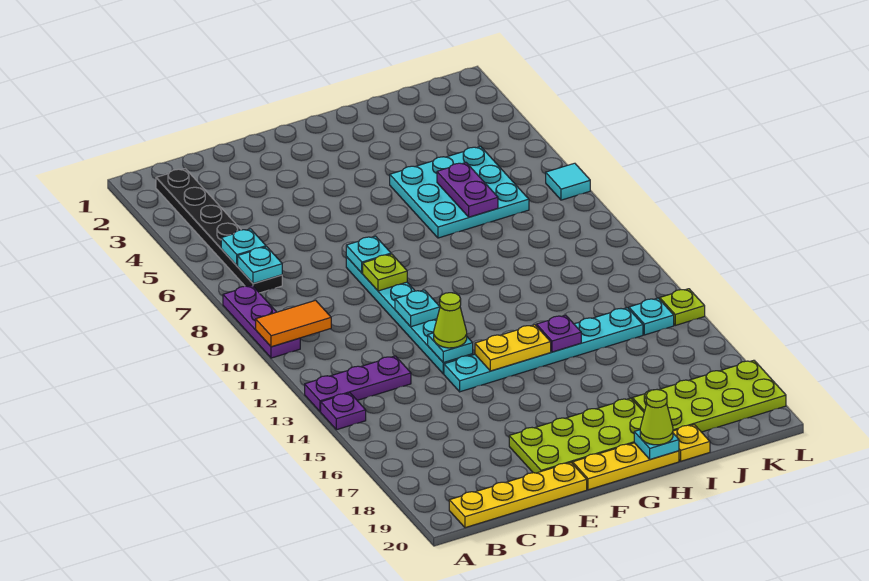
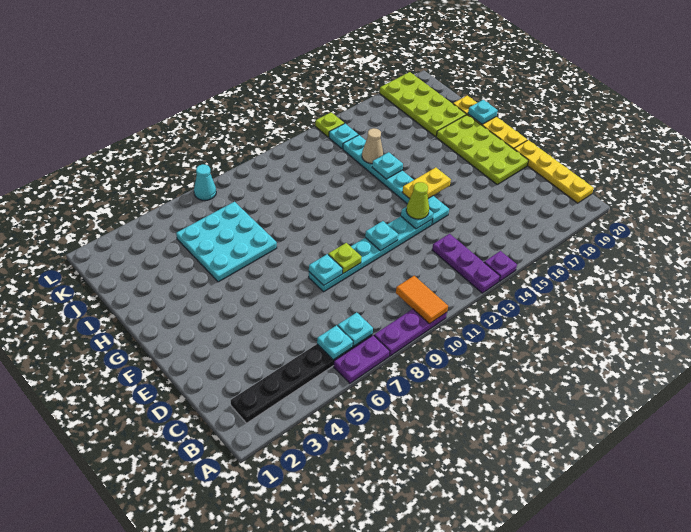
yellow 1x2 plate [475,325,551,371] -> yellow 1x2 plate turned to [402,167,451,199]
purple 1x1 plate [536,315,581,352] -> cyan 1x1 plate [372,152,403,179]
lime 1x1 cone [640,390,673,445] -> none
purple 1x2 plate [437,163,498,217] -> purple 1x2 plate moved to [334,335,390,383]
none -> tan 1x1 cone [362,128,383,164]
cyan 1x1 tile [546,163,590,200] -> cyan 1x1 cone [194,164,216,200]

